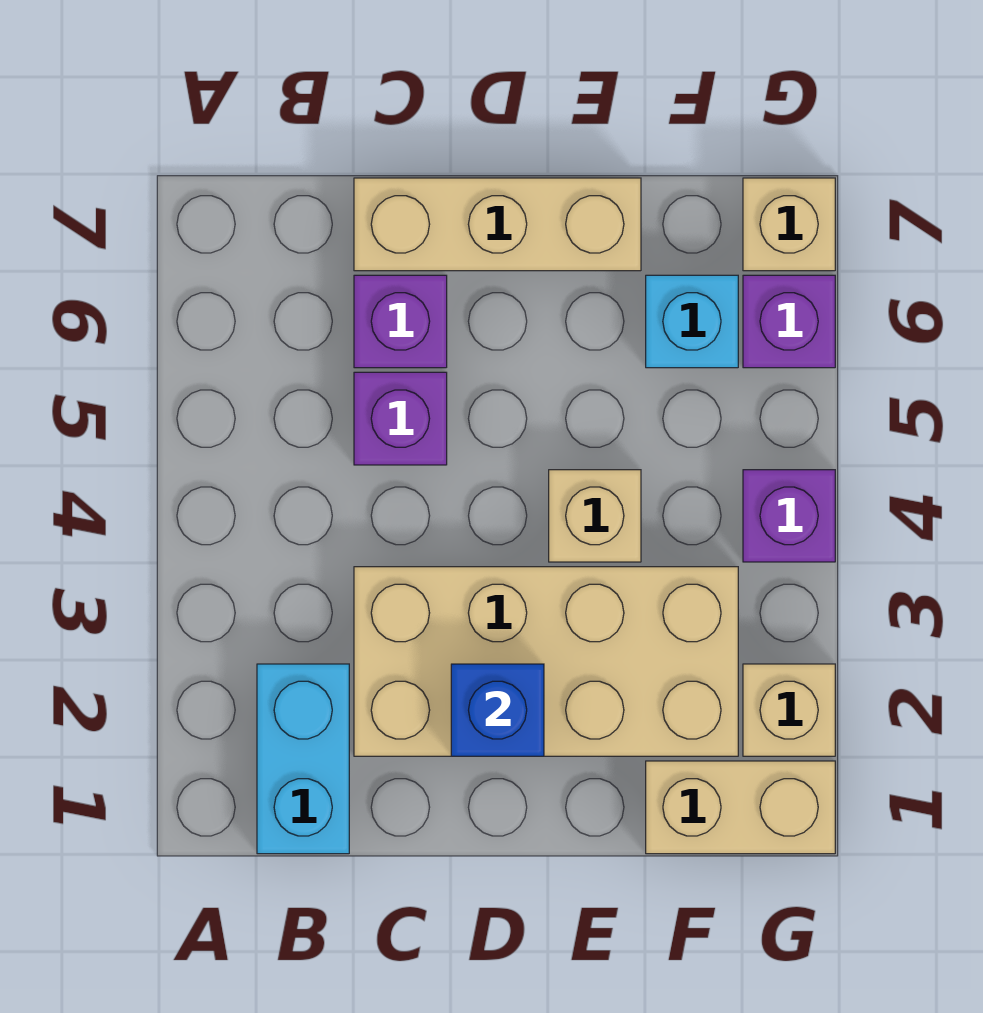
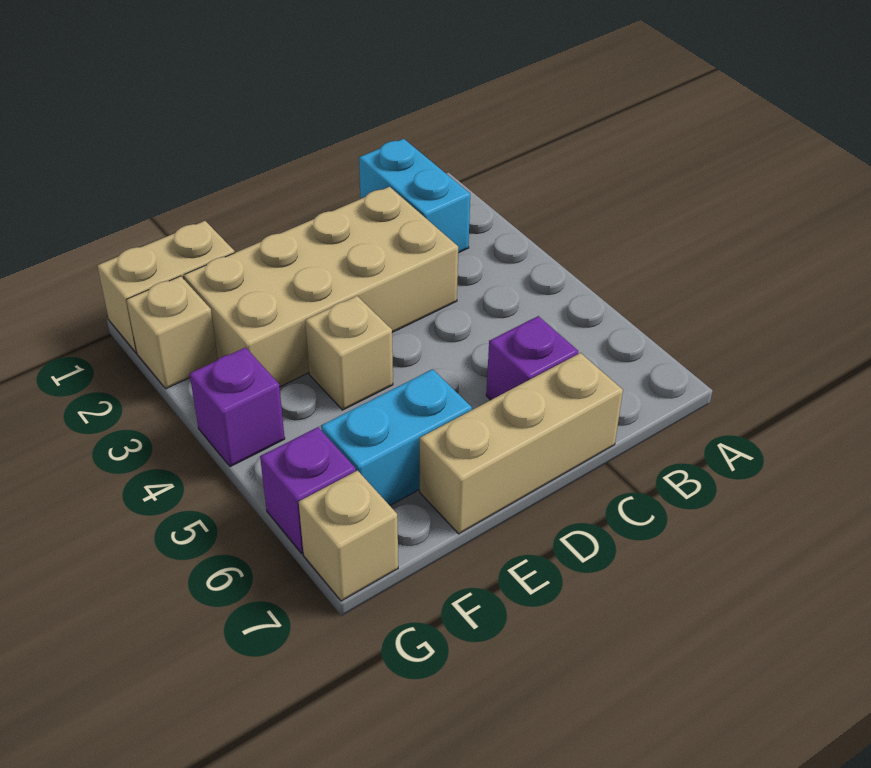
purple 1x1 brick [354,372,447,465] -> none
blue 1x1 brick [451,664,544,756] -> none
cyan 1x1 brick [646,275,738,368] -> cyan 1x2 brick [321,369,472,505]

